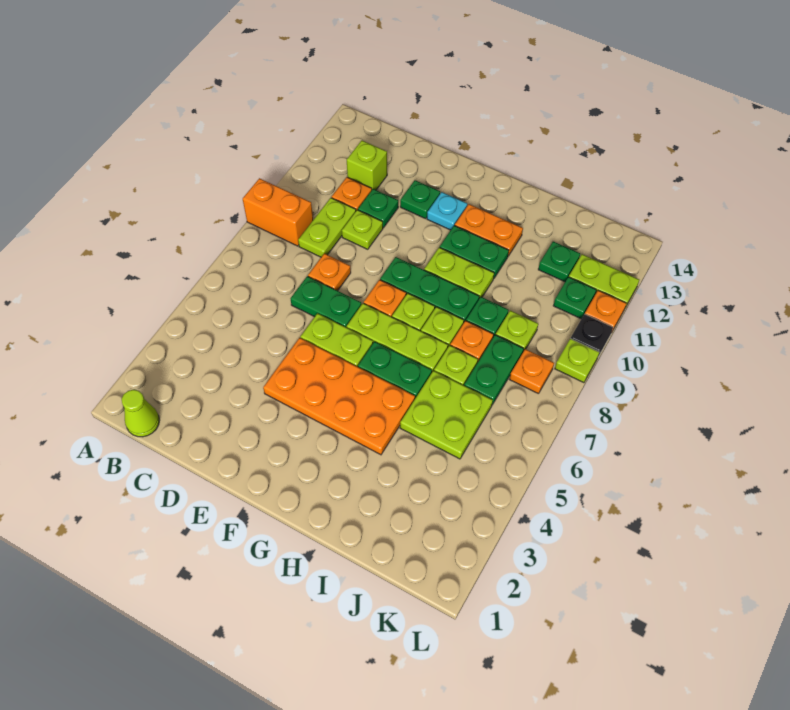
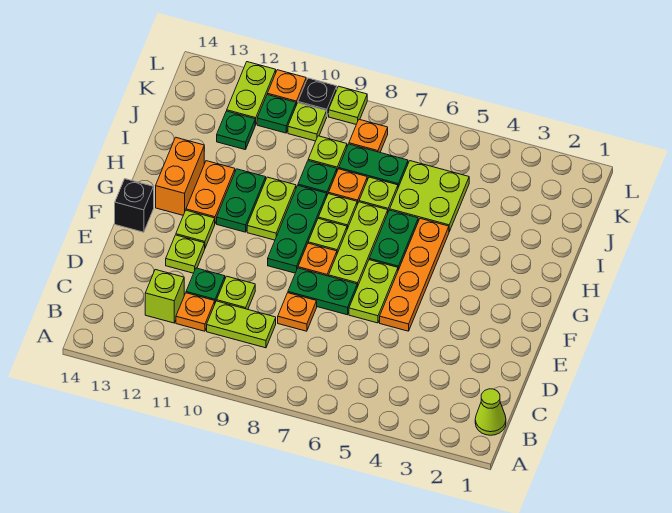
orange 1x2 brick [243,178,313,246] -> orange 1x2 brick moved to [156,137,204,215]
green 1x2 plate [291,276,362,327] -> green 1x2 plate turned to [288,268,357,315]
orange 2x4 plate [263,338,415,455] -> orange 1x4 plate [380,219,449,331]
green 1x1 plate [400,180,440,219] -> lime 1x1 plate [166,235,205,273]
cyan 1x1 plate [427,192,467,230] -> lime 1x1 plate [176,210,215,248]
none -> black 1x1 brick [115,179,154,232]
none -> lime 1x1 plate [288,103,327,141]

